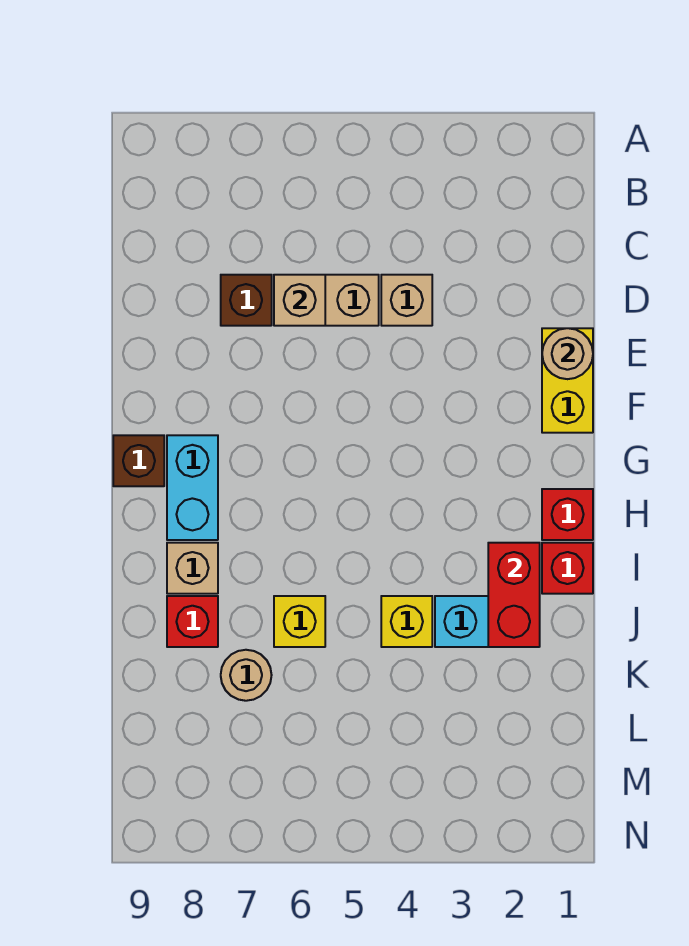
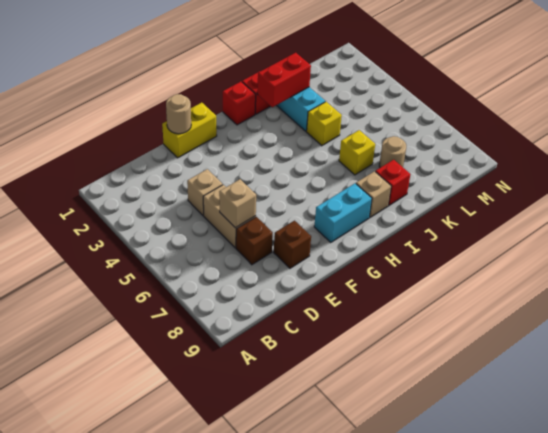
brown 1x1 brick [113,435,164,486] -> brown 1x1 brick moved to [274,221,311,268]

